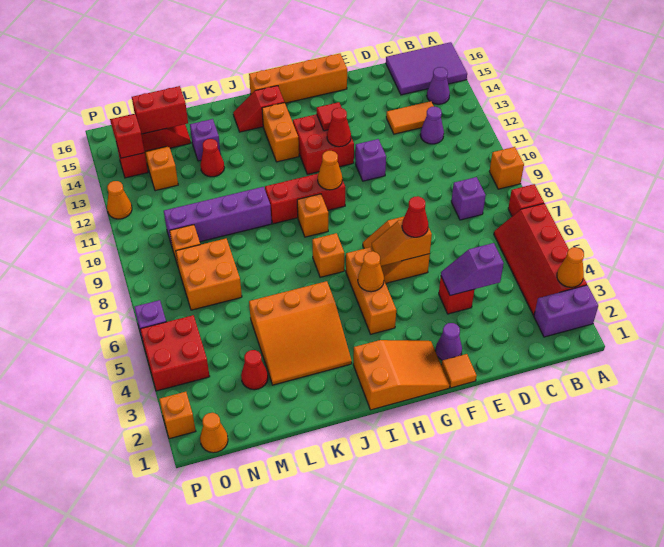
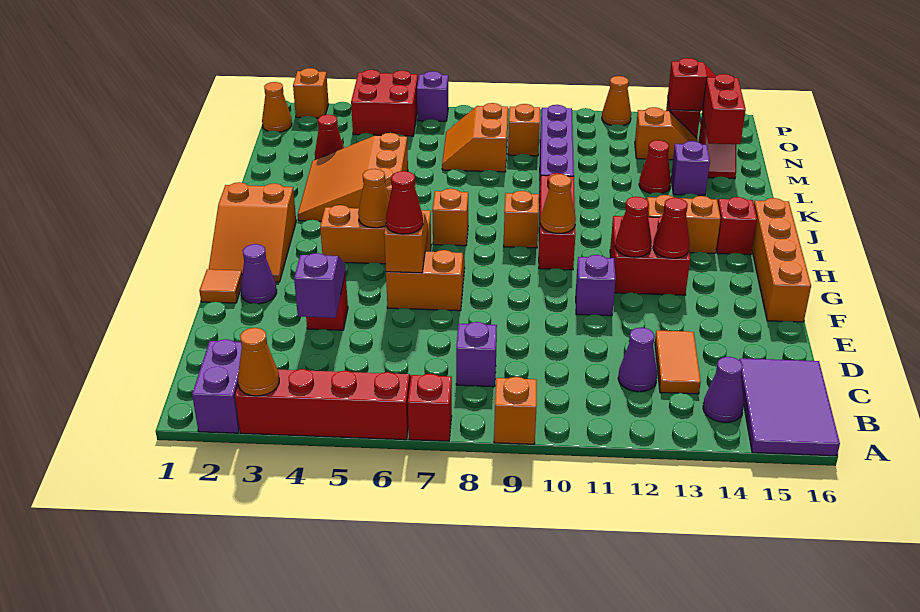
red 1x1 tile [317,102,342,131] -> red 1x1 cone [653,198,690,258]
orange 2x2 brick [176,239,242,310] -> orange 2x2 slope [442,103,508,172]

